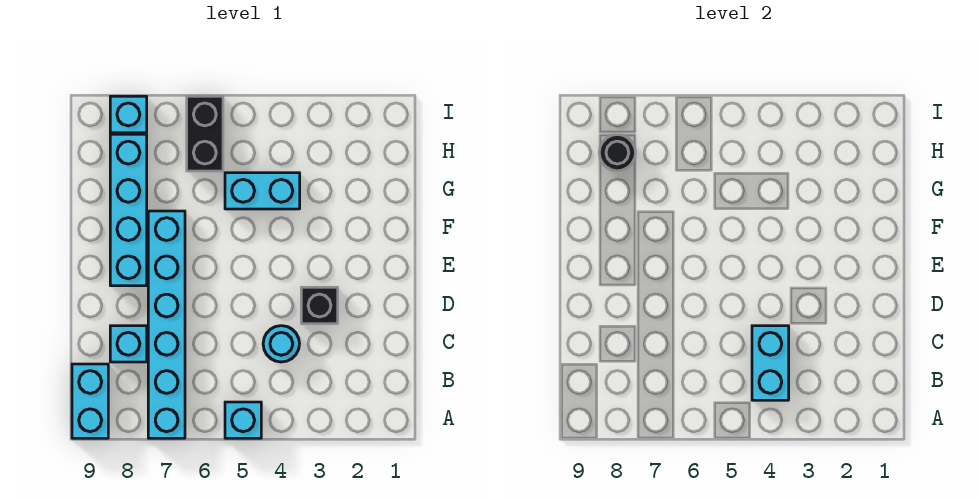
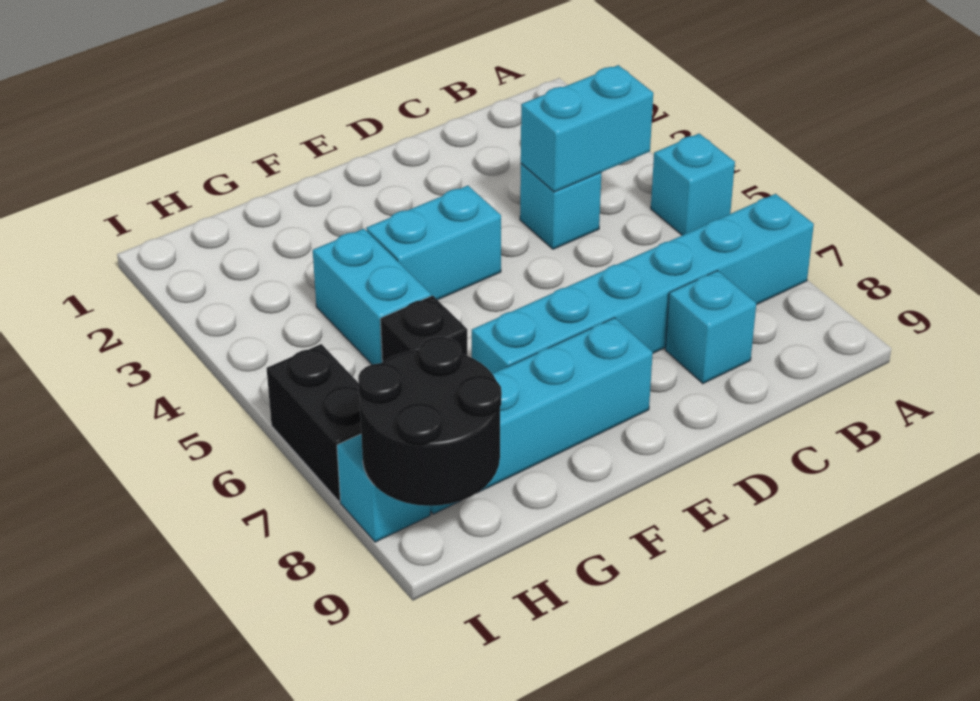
cyan 1x2 brick [72,364,108,438] -> cyan 1x2 brick moved to [366,186,501,300]
cyan 1x1 round brick [263,326,299,362] -> cyan 1x1 brick [520,164,601,249]
black 1x1 brick [301,287,338,324] -> black 1x1 brick moved to [380,296,467,362]
black 1x2 brick [187,96,223,171] -> black 1x2 brick turned to [267,344,361,501]
black 1x1 round brick [599,135,636,171] -> black 2x2 round brick [358,337,502,506]

